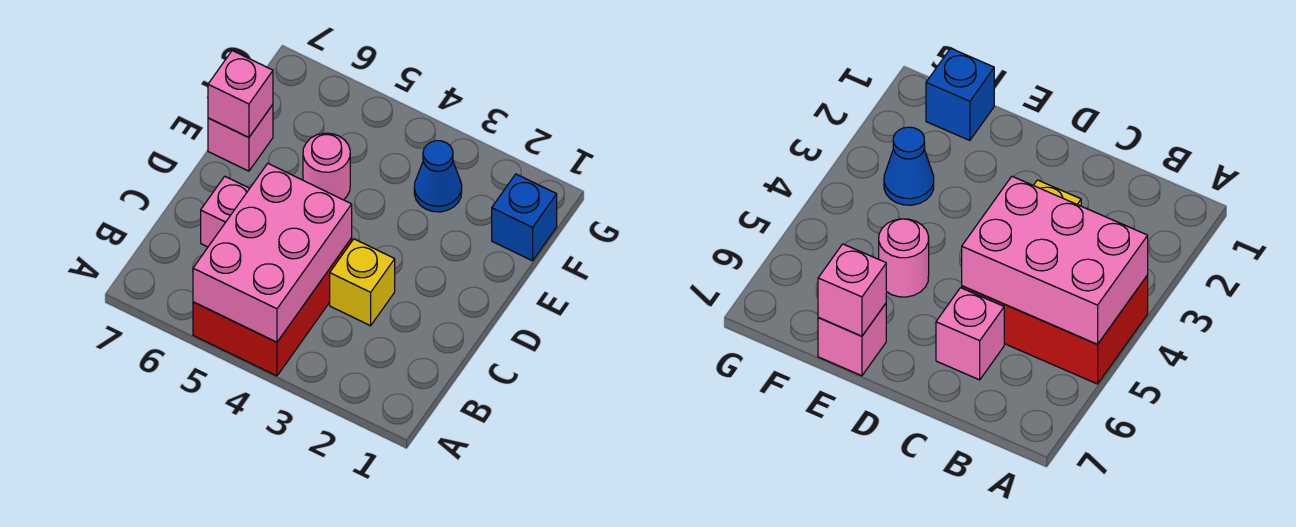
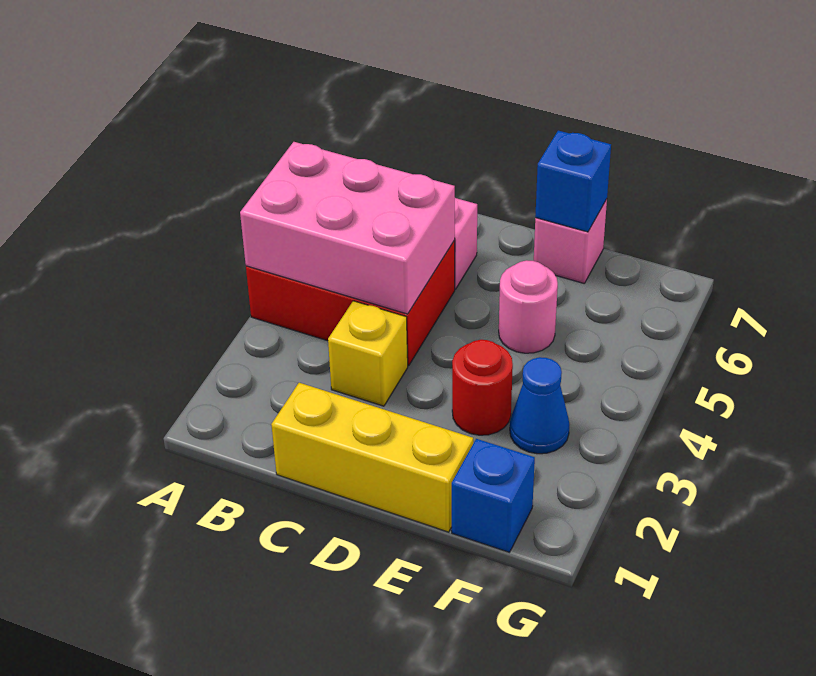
none -> yellow 1x3 brick [271,383,473,532]
none -> red 1x1 round brick [452,340,513,435]
pink 1x1 brick [208,51,273,137] -> blue 1x1 brick [535,131,611,232]

